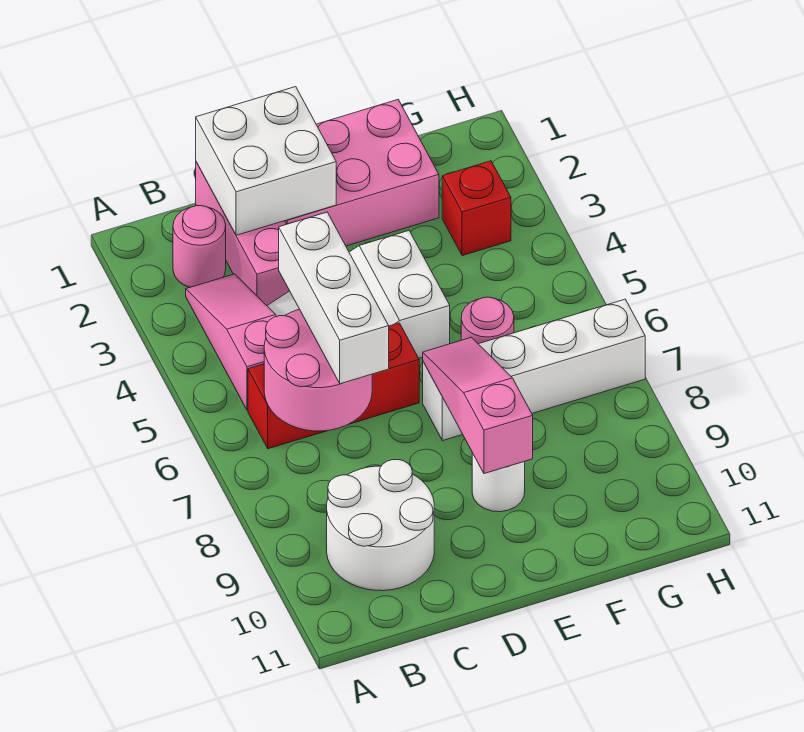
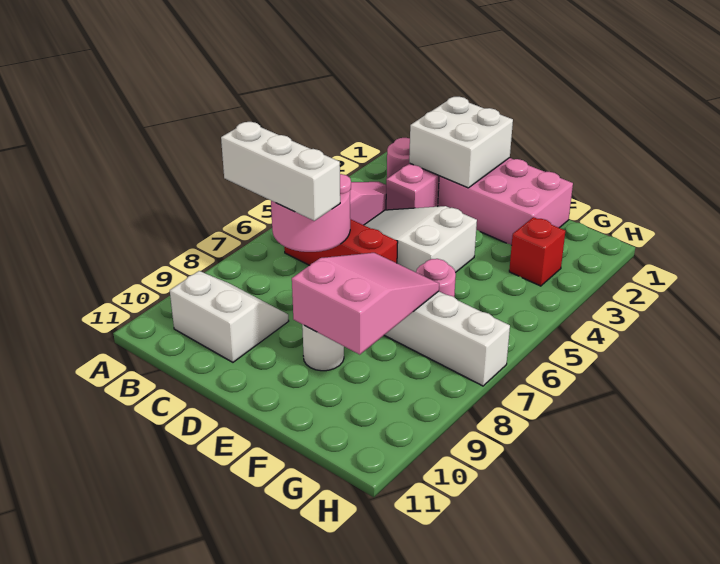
white 2x2 round brick [327,460,434,591] -> white 2x2 slope [170,271,289,362]
white 1x3 brick [279,212,389,384] -> white 1x3 brick turned to [221,122,340,221]
pink 1x3 slope [423,337,533,474] -> pink 2x3 slope [292,253,439,355]

